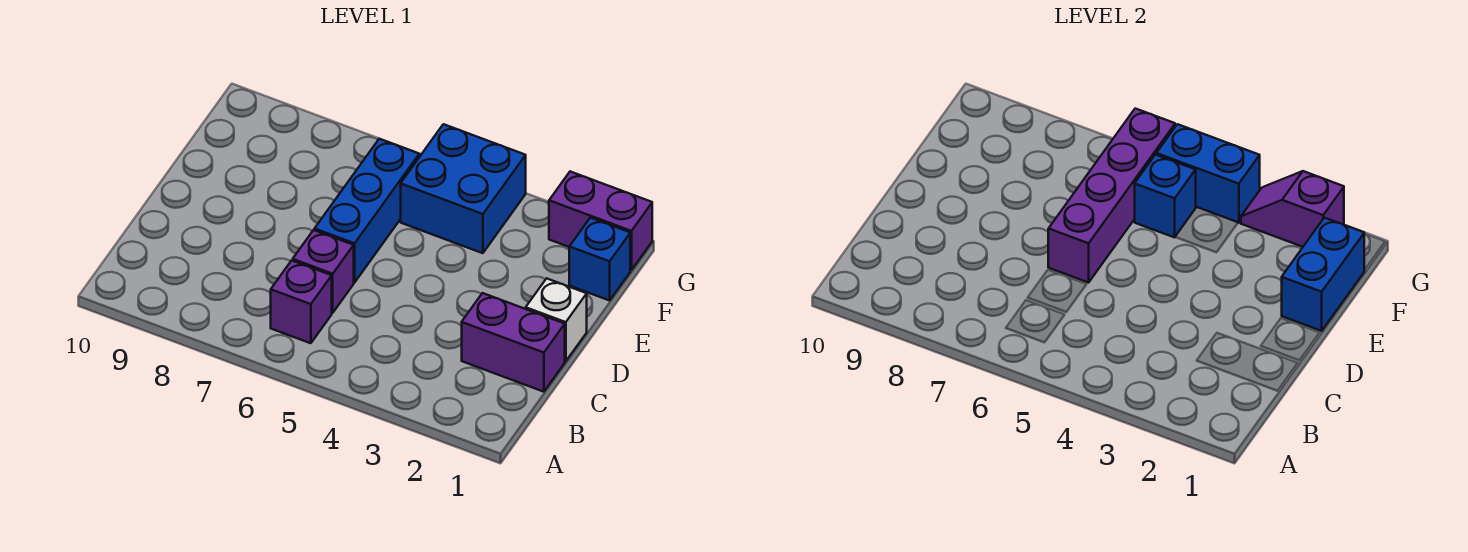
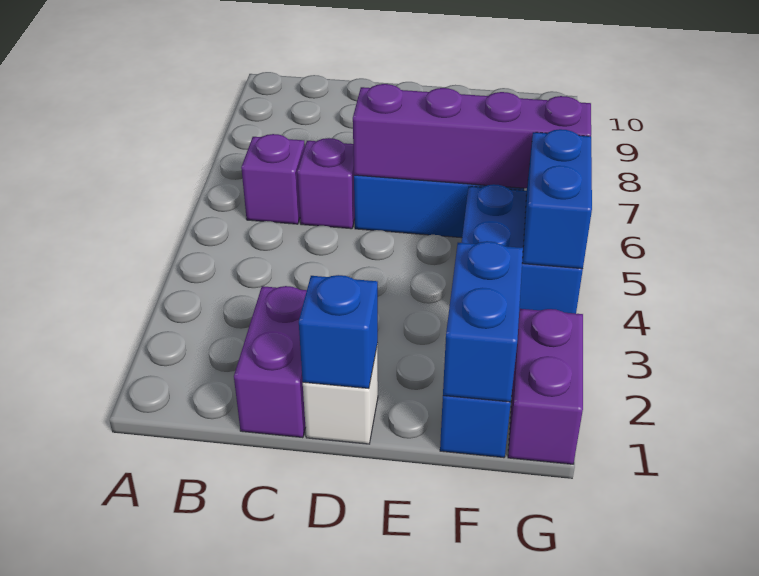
blue 1x2 brick [1282,218,1364,331] -> blue 1x2 brick turned to [443,241,523,402]
blue 1x1 brick [1135,155,1196,237] -> blue 1x1 brick moved to [299,275,378,388]
purple 1x2 slope [1241,171,1344,247] -> none

